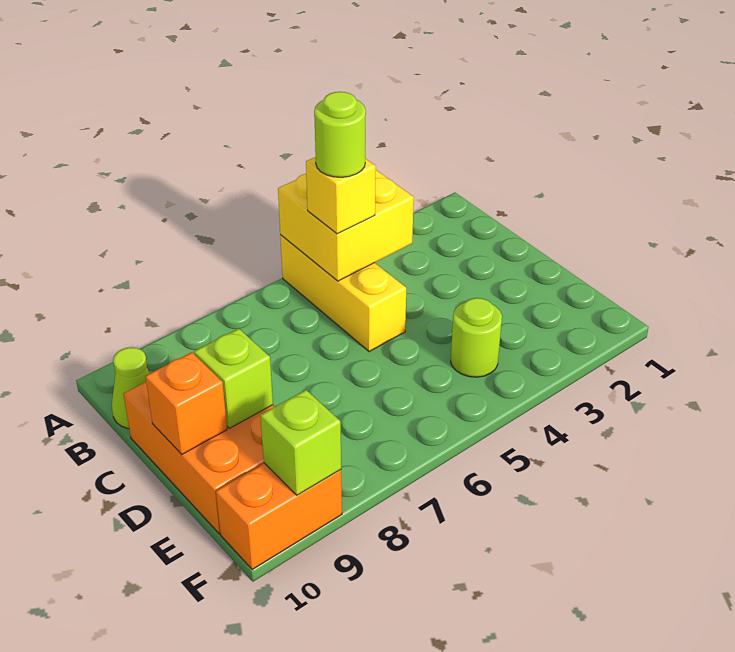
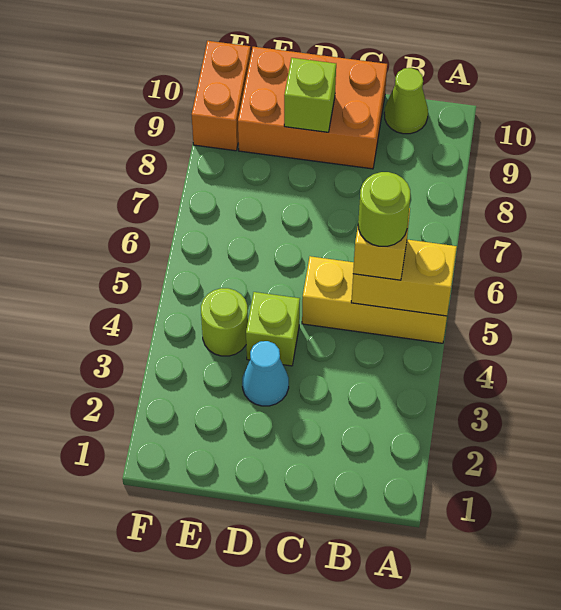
yellow 2x2 brick [278,170,414,281] -> yellow 1x2 brick [351,240,457,316]
none -> cyan 1x1 cone [242,341,289,406]
orange 1x1 brick [145,352,227,454] -> none
lime 1x1 brick [260,390,341,495] -> lime 1x1 brick moved to [246,292,300,366]

